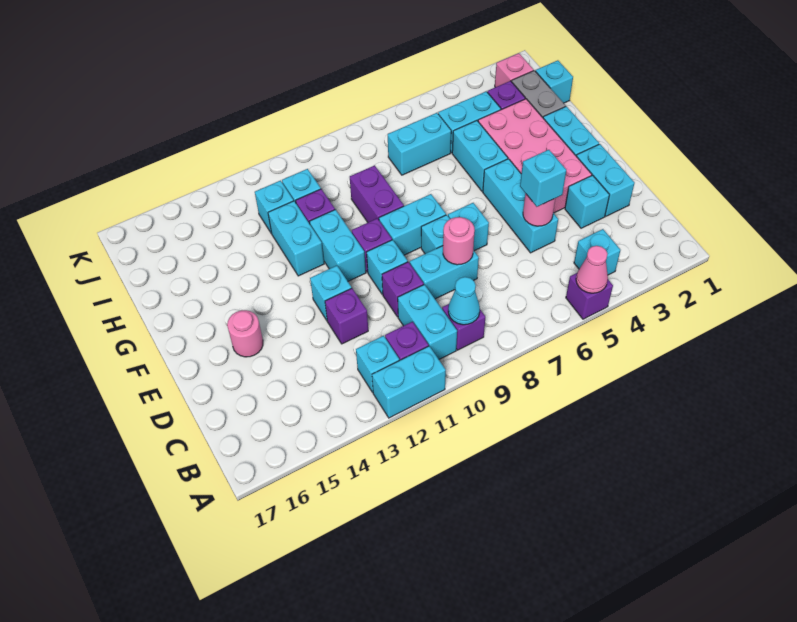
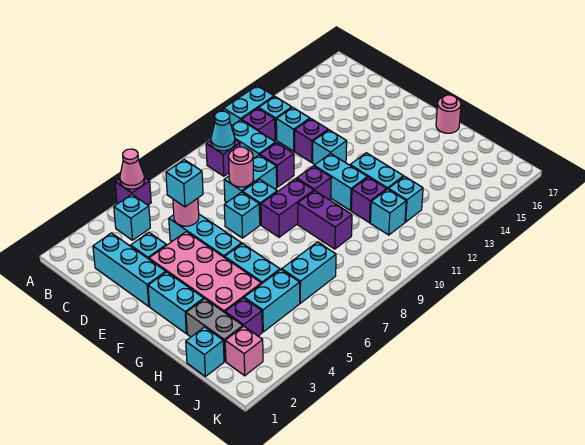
cyan 1x2 brick [576,144,635,216] -> cyan 1x3 brick [93,233,166,306]
cyan 1x1 brick [367,240,408,294] -> cyan 1x1 brick moved to [276,107,310,151]
pink 1x1 round brick [227,310,263,357] -> pink 1x1 round brick moved to [436,95,461,133]
cyan 1x2 brick [379,194,446,255] -> purple 1x2 brick [261,179,314,237]

